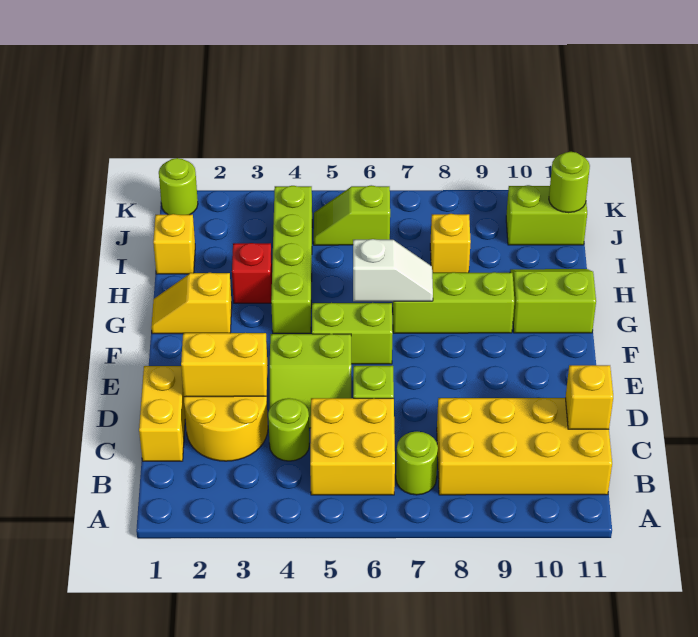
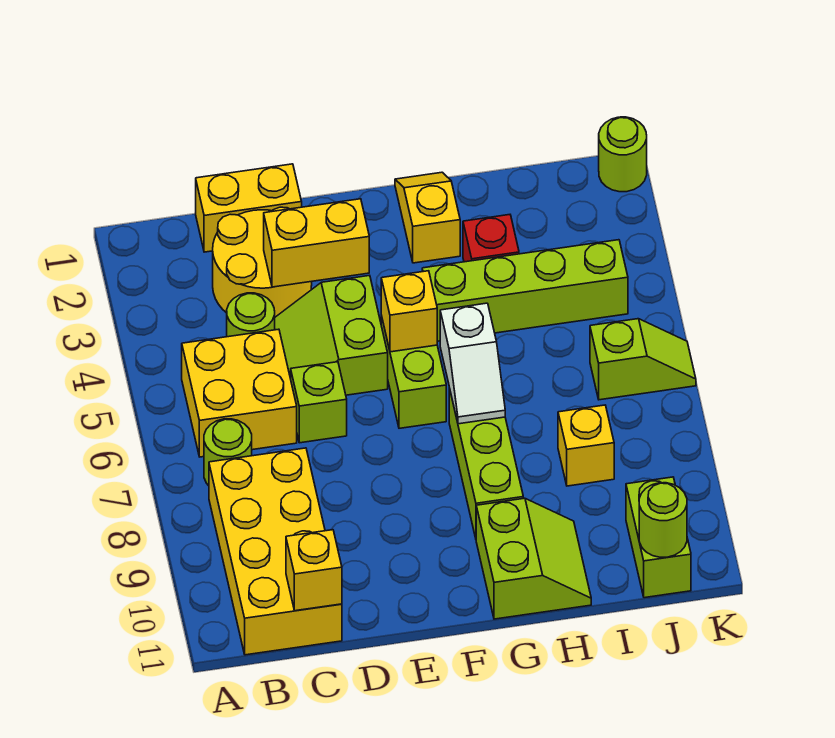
yellow 1x2 brick [181,333,268,397] -> yellow 1x2 brick turned to [264,199,369,287]
yellow 1x1 brick [153,214,195,274] -> yellow 1x1 brick moved to [381,271,437,352]
lime 1x2 slope [314,185,390,245] -> lime 1x2 slope turned to [590,319,696,400]

